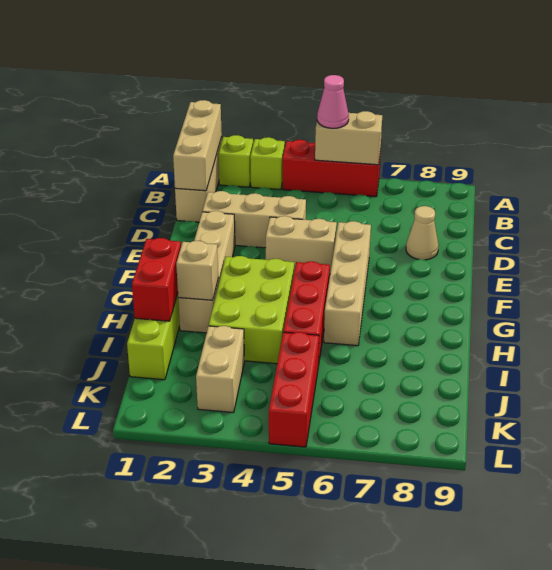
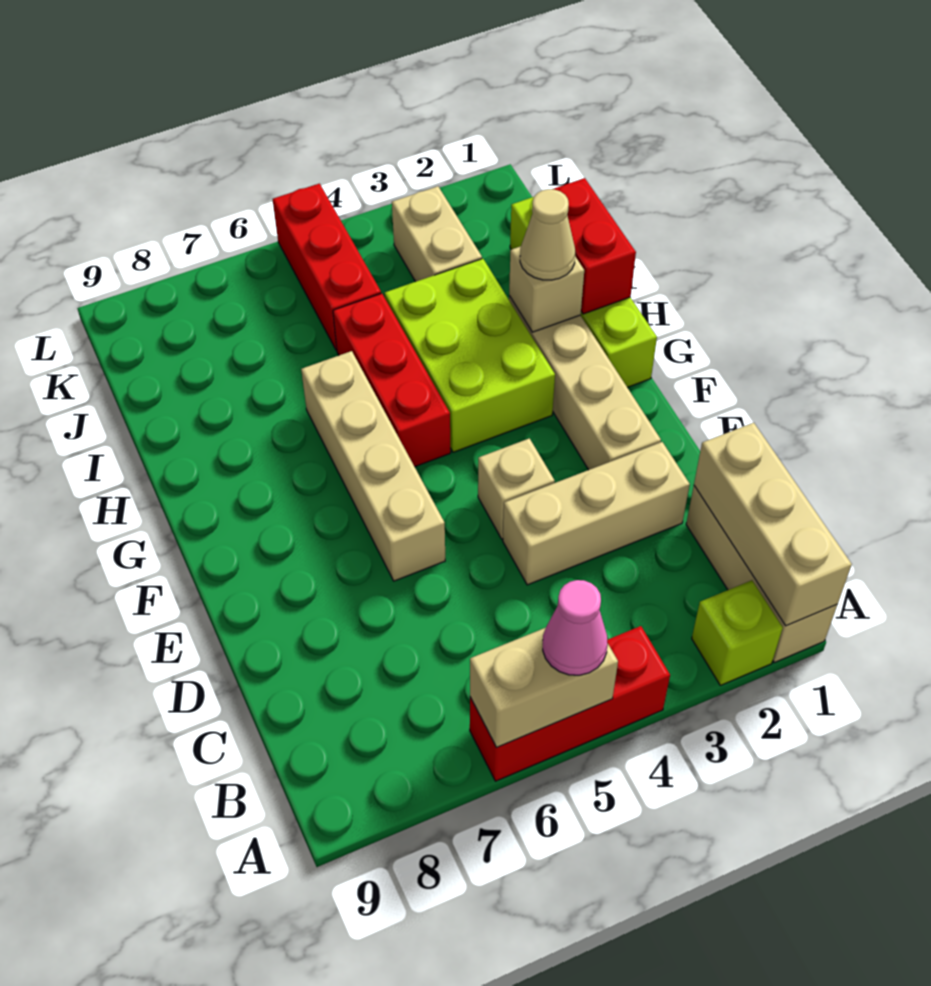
lime 1x1 brick [250,137,285,190] -> none
tan 1x1 cone [406,206,439,260] -> tan 1x1 cone moved to [520,189,575,280]
tan 1x2 brick [266,216,337,273] -> tan 1x1 brick [478,438,555,539]

